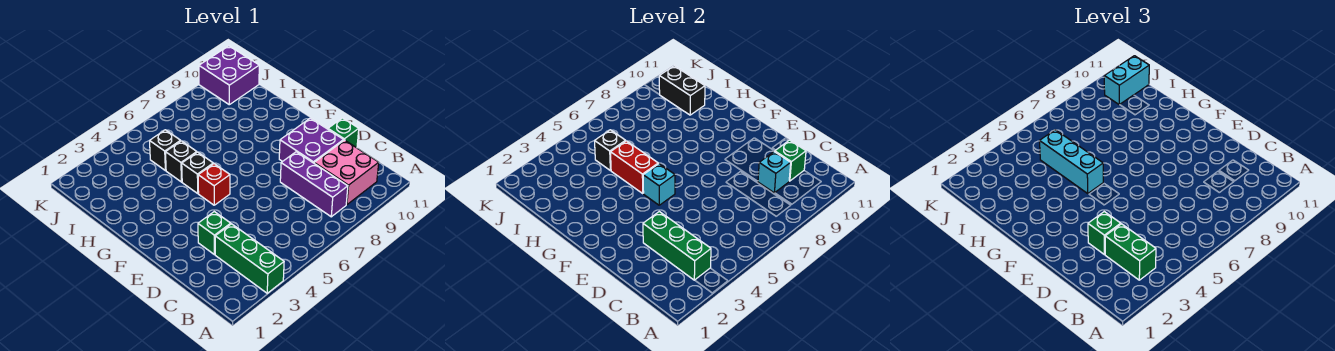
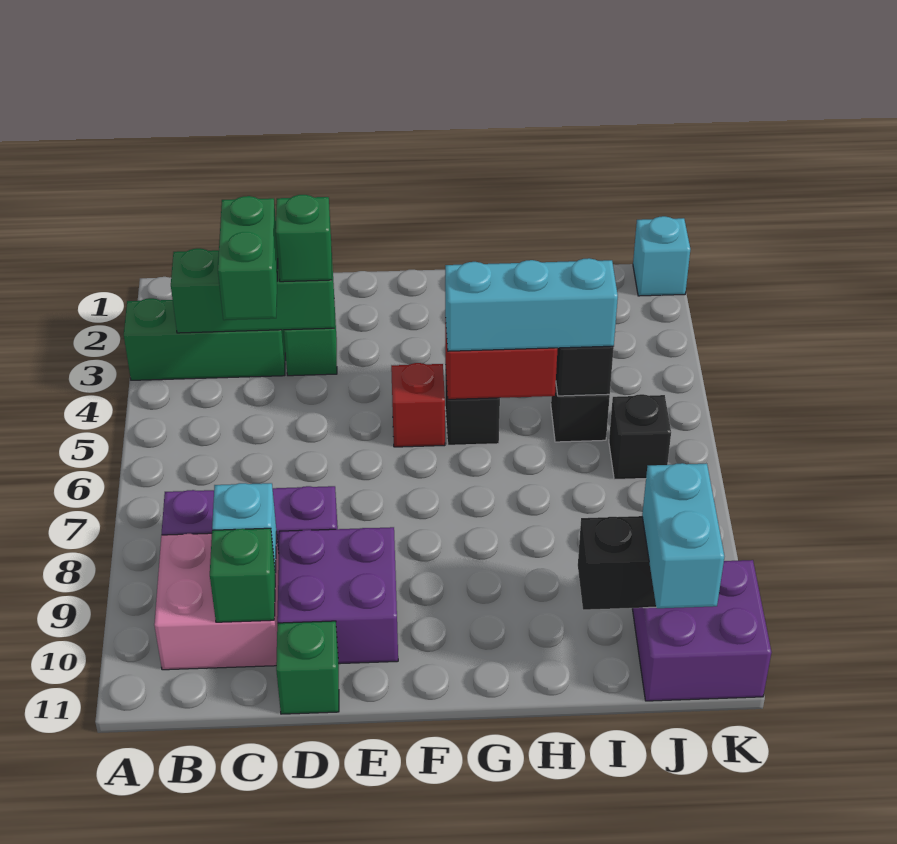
green 1x2 brick [1105,224,1156,280] -> green 1x2 brick turned to [218,196,278,320]
cyan 1x1 brick [643,164,675,205] -> cyan 1x1 brick moved to [633,216,690,296]
black 1x1 brick [166,141,197,182] -> black 1x1 brick moved to [609,394,671,480]

